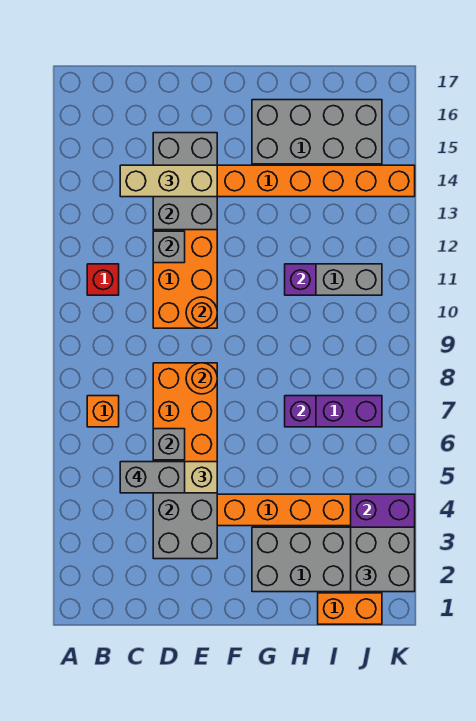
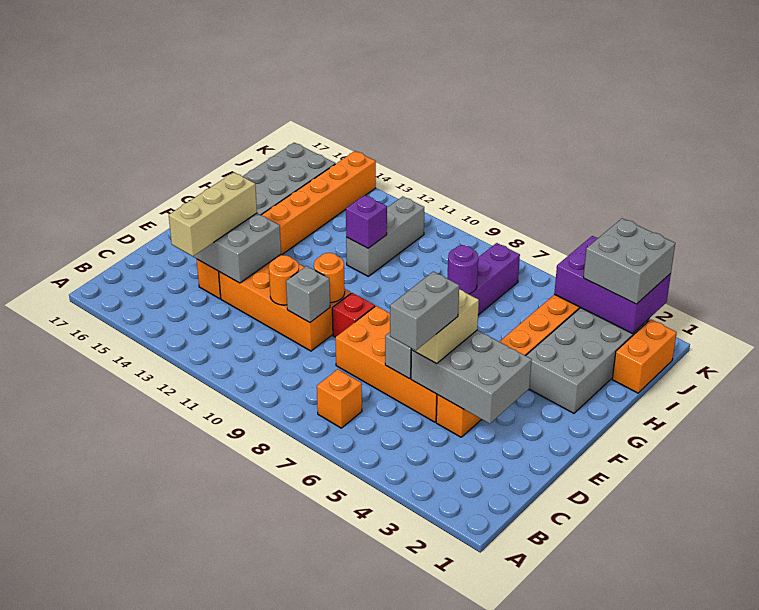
red 1x1 brick [87,264,119,295] -> red 1x1 brick moved to [332,293,375,337]
grey 1x1 brick [153,231,185,263] -> grey 1x1 brick moved to [286,266,330,323]
orange 1x1 round brick [186,363,217,394] -> orange 1x1 round brick moved to [269,255,299,305]
purple 1x1 brick [285,396,316,427] -> purple 1x1 round brick [447,245,478,294]

